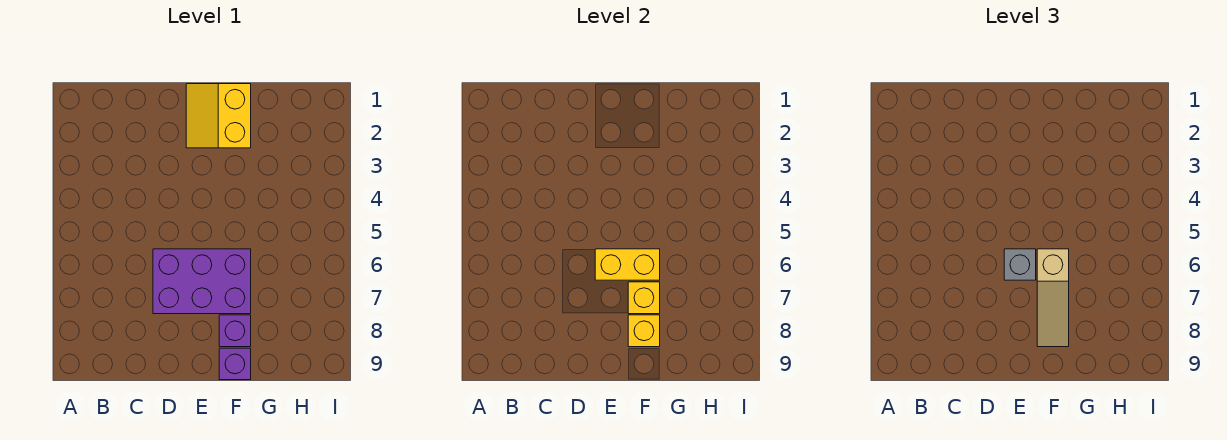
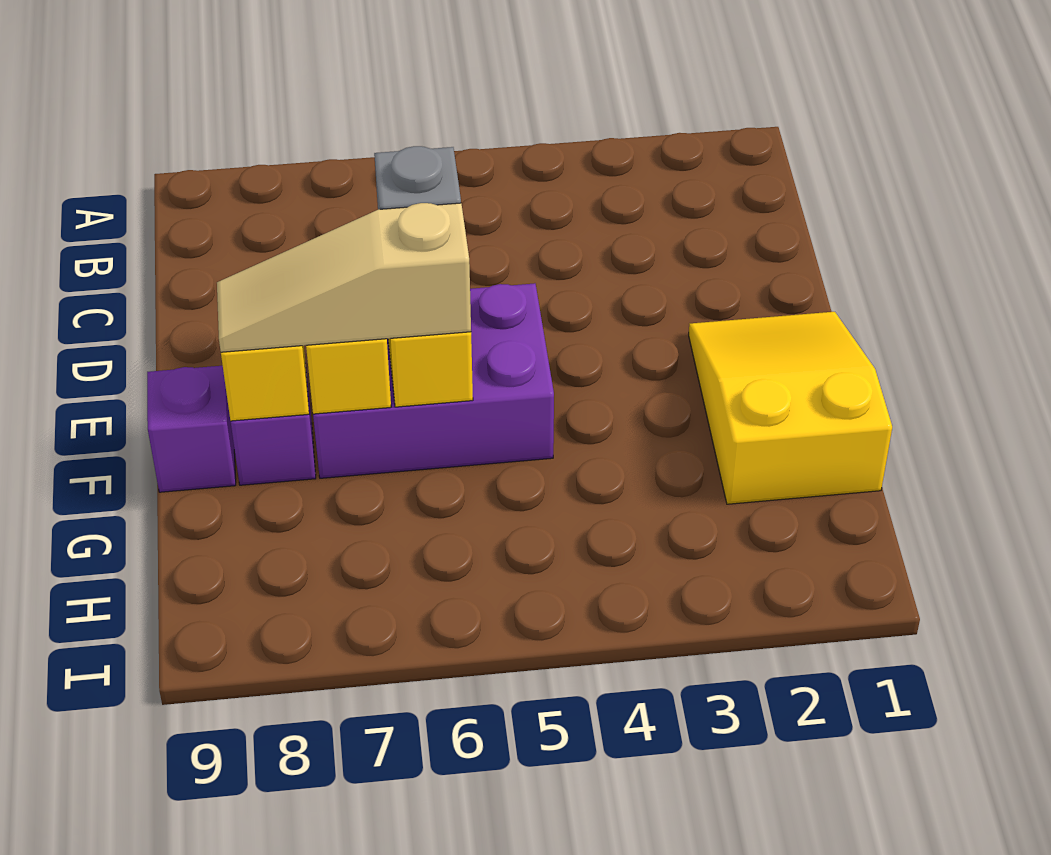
purple 2x3 brick [153,249,251,314] -> purple 2x3 brick turned to [313,283,554,478]
yellow 2x2 slope [186,84,251,148] -> yellow 2x3 slope [689,312,892,504]

